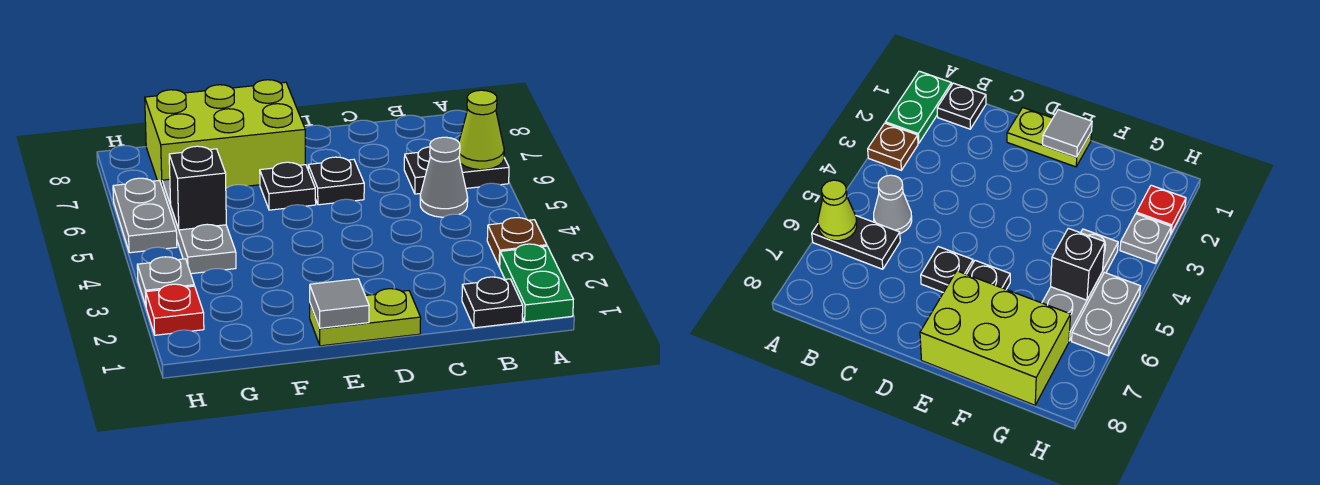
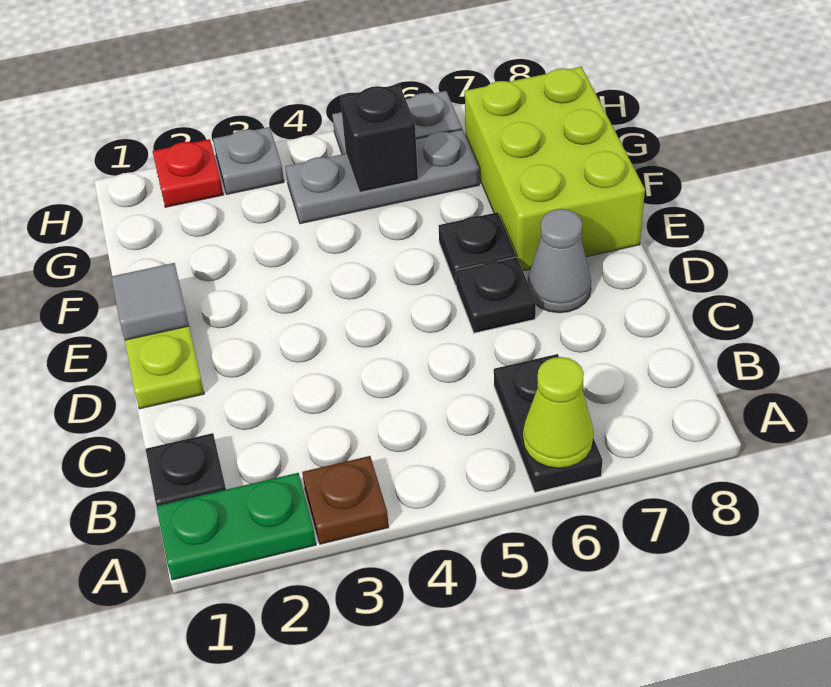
grey 1x1 cone [420,137,468,217] -> grey 1x1 cone moved to [528,209,591,313]

